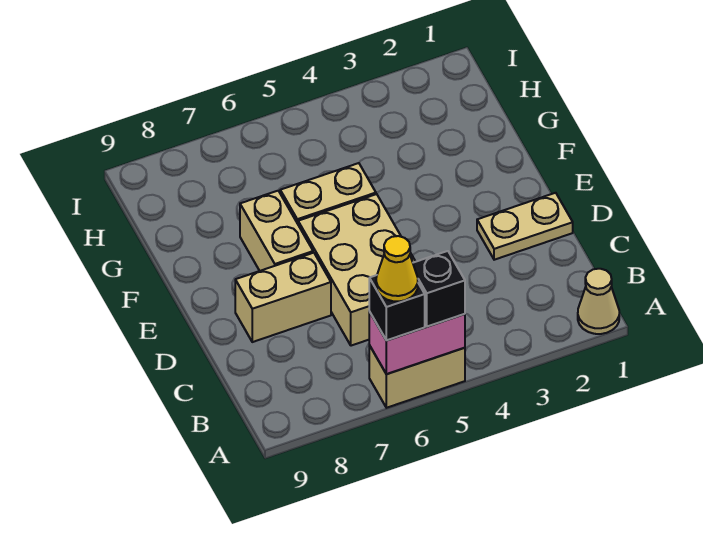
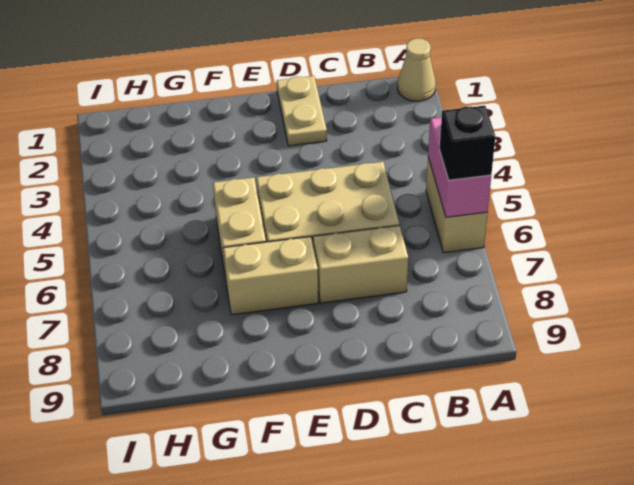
black 1x1 brick [413,251,465,327] -> none
yellow 1x1 cone [376,236,418,302] -> none
tan 1x2 brick [235,253,331,342] -> tan 1x2 brick turned to [313,225,408,303]

